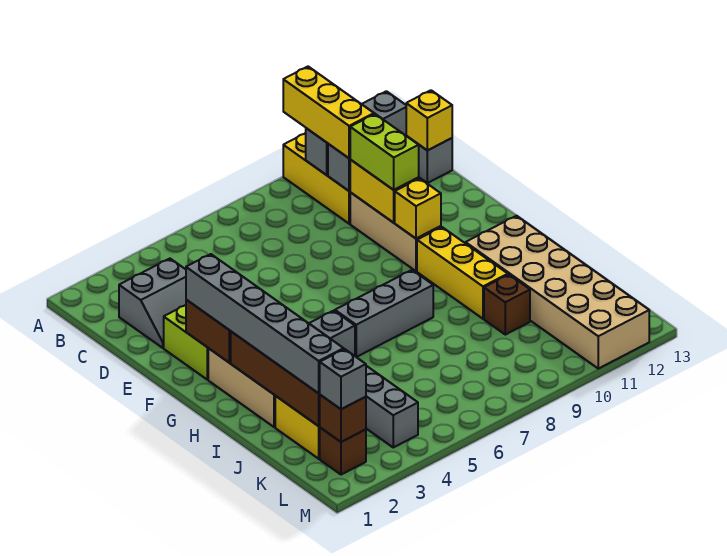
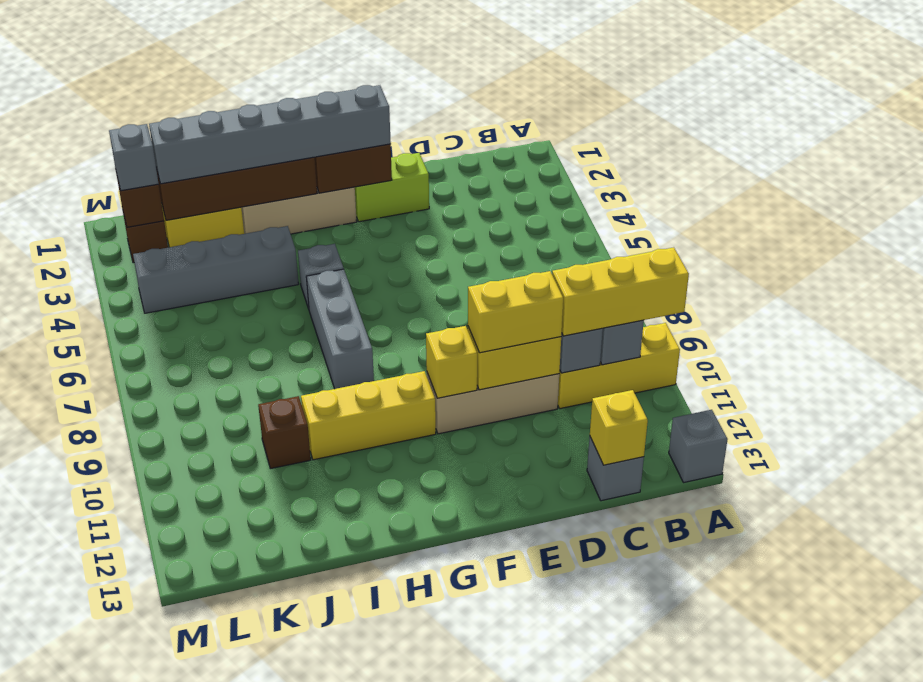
grey 2x2 slope [119,259,186,348] -> none
lime 1x2 brick [350,114,419,190] -> yellow 1x2 brick [468,271,563,353]
tan 2x6 brick [466,216,649,369] -> none

